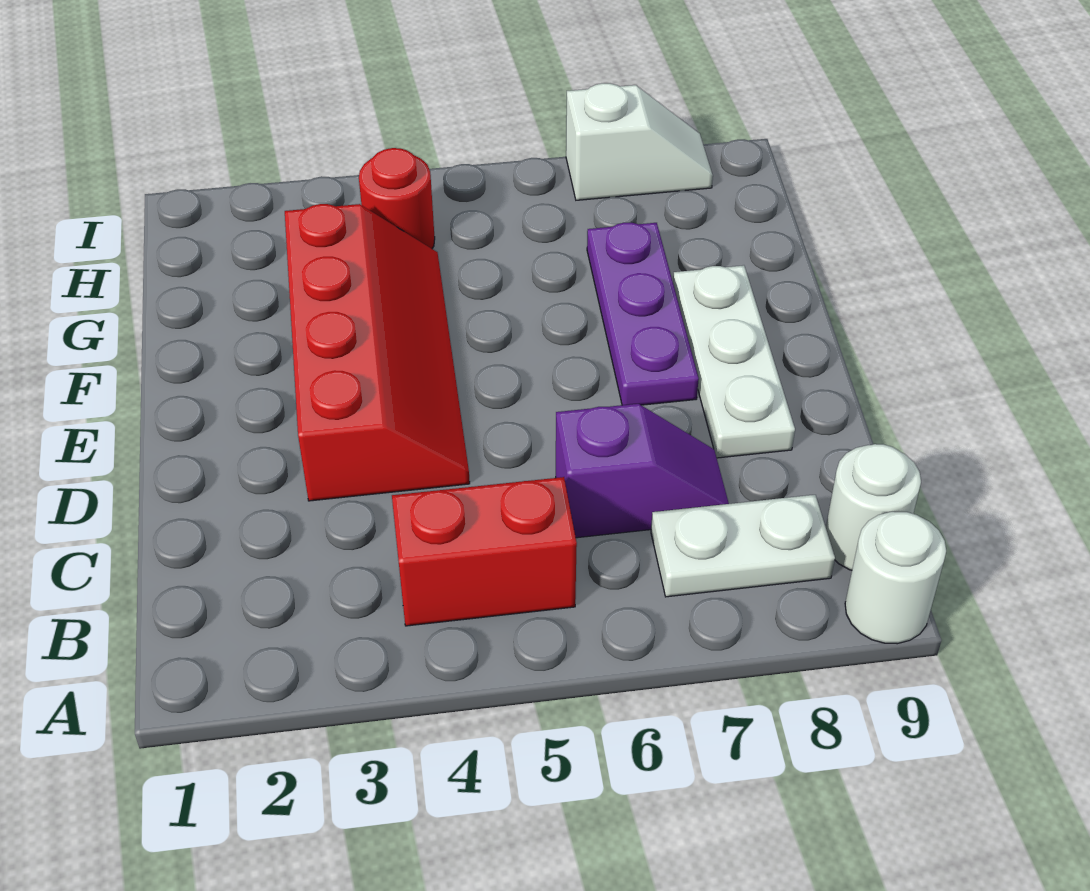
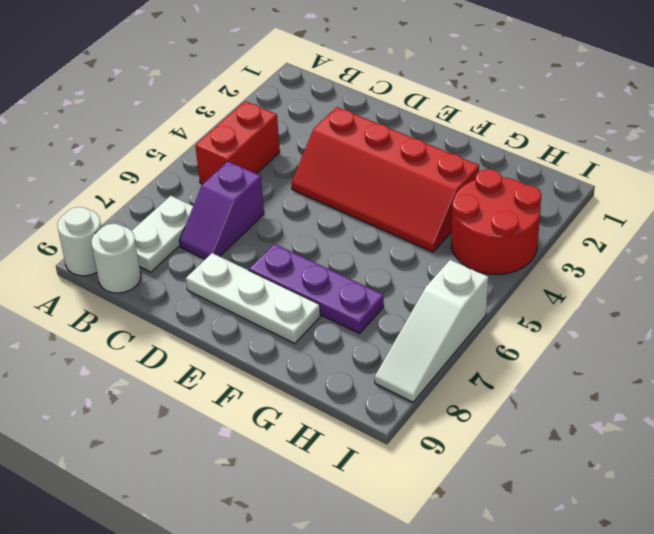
red 1x1 round brick [359,148,435,249] -> red 2x2 round brick [451,169,542,274]
white 1x2 slope [566,83,713,200] -> white 1x3 slope [375,260,488,402]

